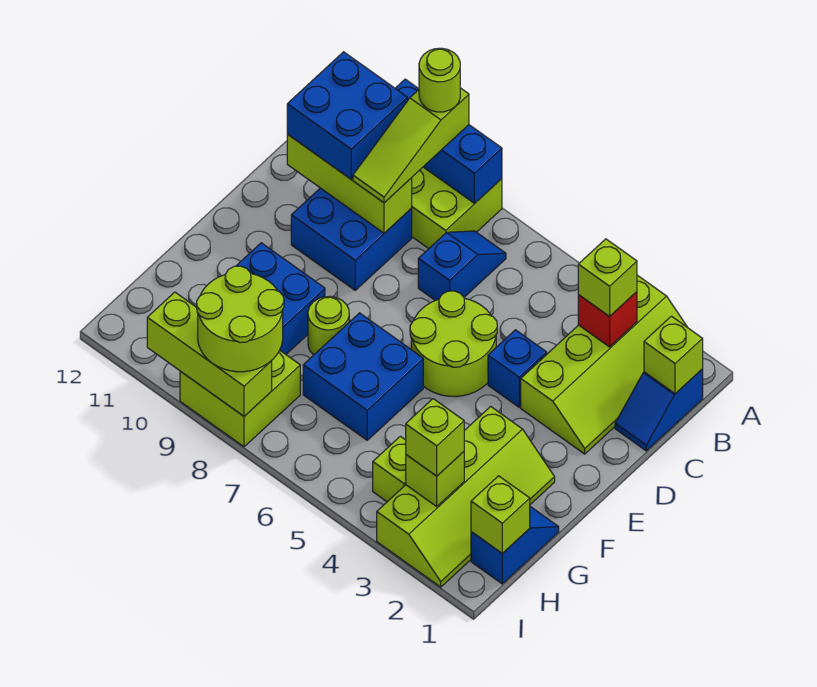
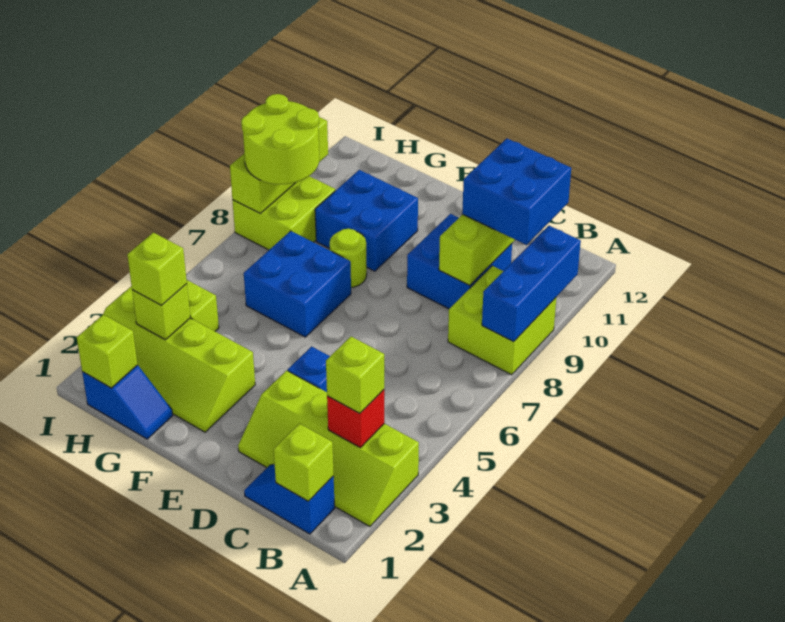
lime 1x3 slope [353,88,469,203] -> none
lime 1x1 round brick [419,48,460,112] -> none
blue 1x2 slope [418,231,506,301] -> none
lime 2x2 round brick [410,291,497,397] -> none

